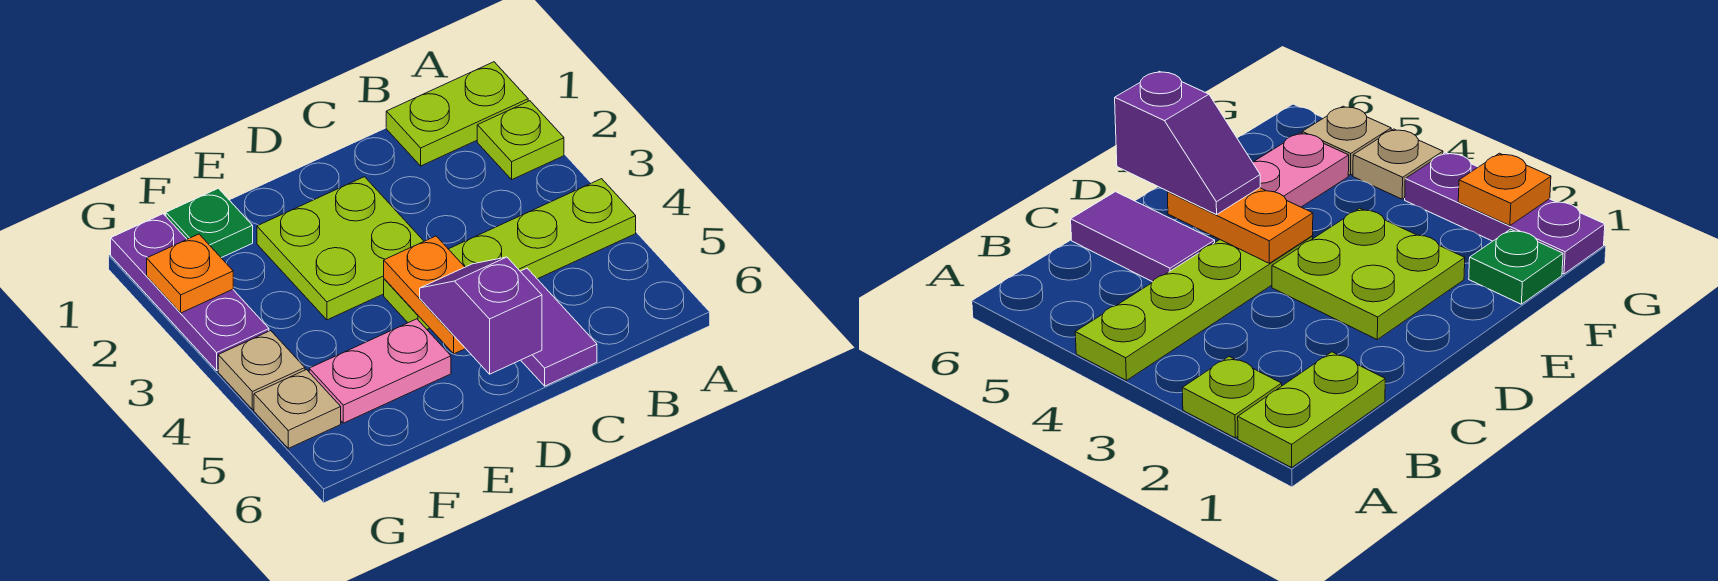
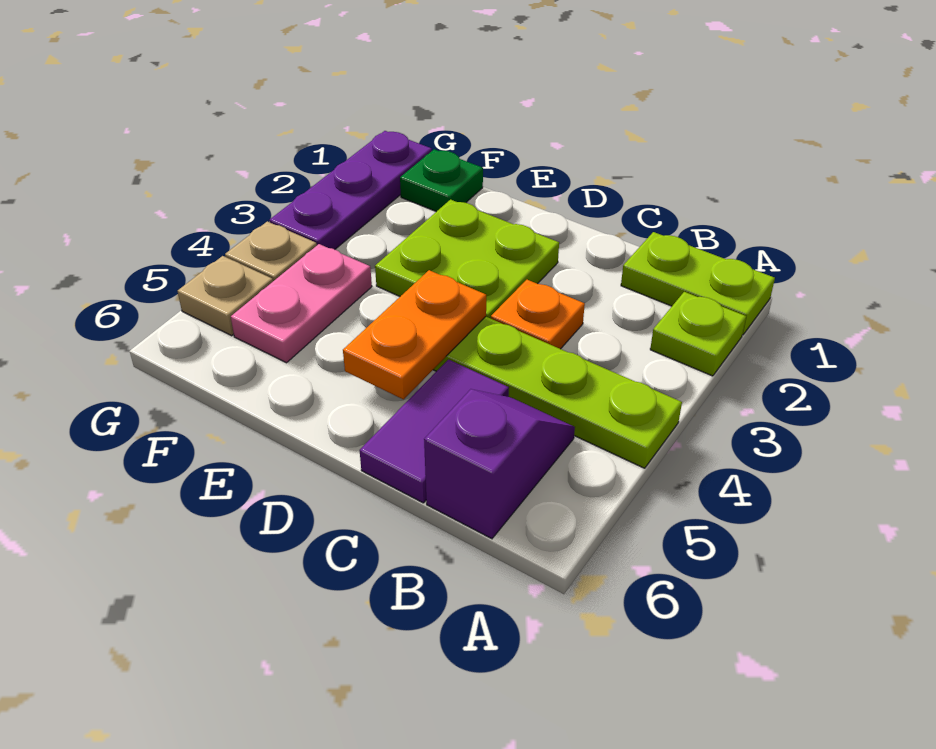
purple 1x2 slope [420,257,542,374] -> purple 1x2 slope moved to [424,389,575,539]
pink 1x2 plate [309,319,451,423] -> pink 1x2 plate turned to [231,244,372,363]
orange 1x1 plate [147,234,233,313] -> orange 1x1 plate moved to [491,280,585,349]

